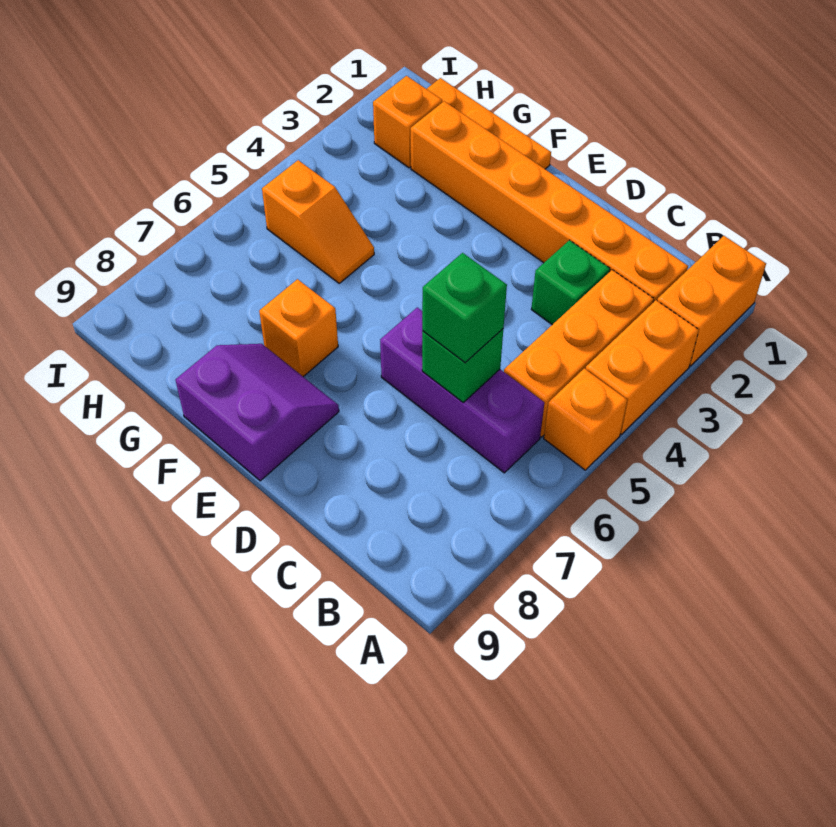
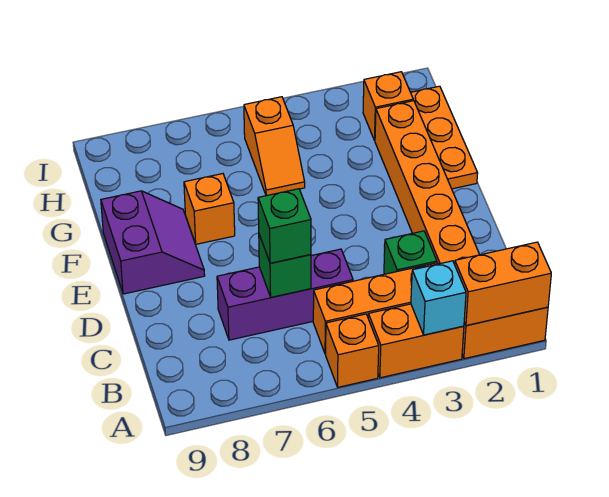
none -> orange 1x2 brick [455,242,551,326]
none -> cyan 1x1 brick [411,261,466,335]
purple 1x3 brick [380,307,544,473] -> purple 1x3 brick turned to [217,249,353,340]

